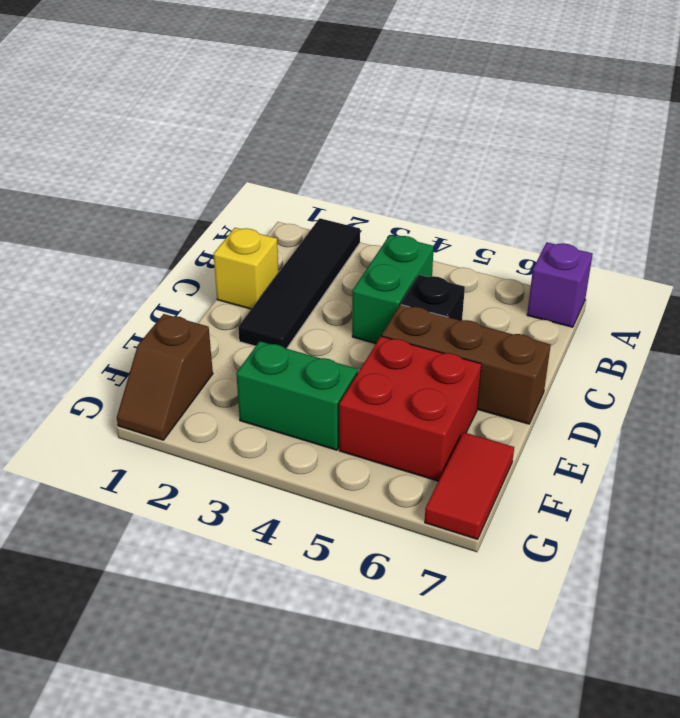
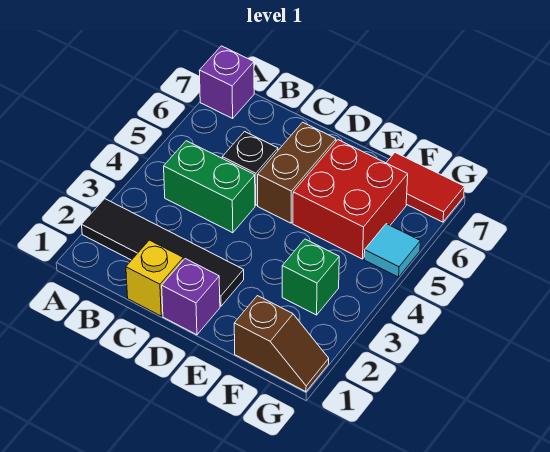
none -> purple 1x1 brick [162,259,220,335]
brown 1x3 brick [382,305,551,424] -> brown 1x2 brick [258,122,336,223]
green 1x2 brick [236,341,358,450] -> green 1x1 brick [282,239,339,315]
none -> cyan 1x1 tile [364,224,420,277]

